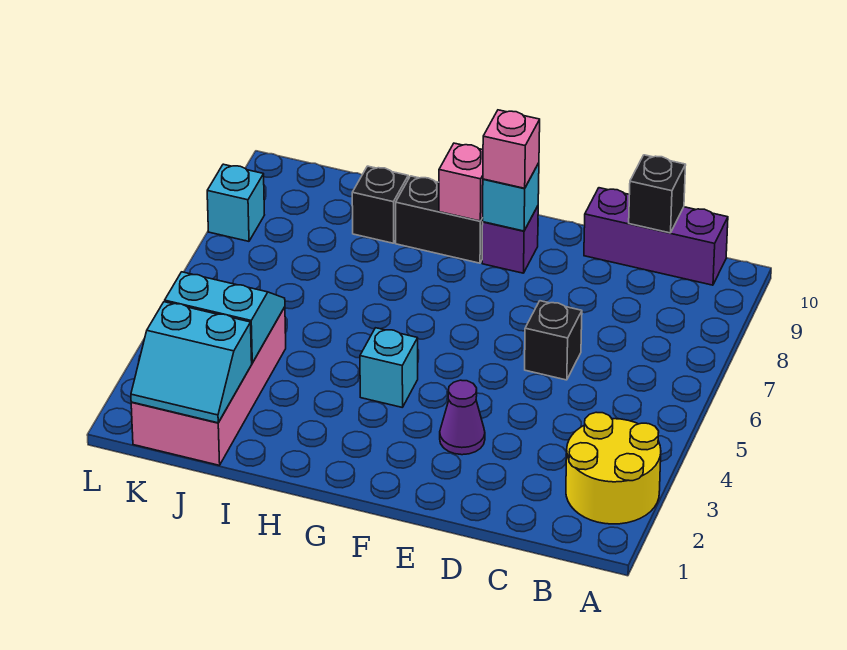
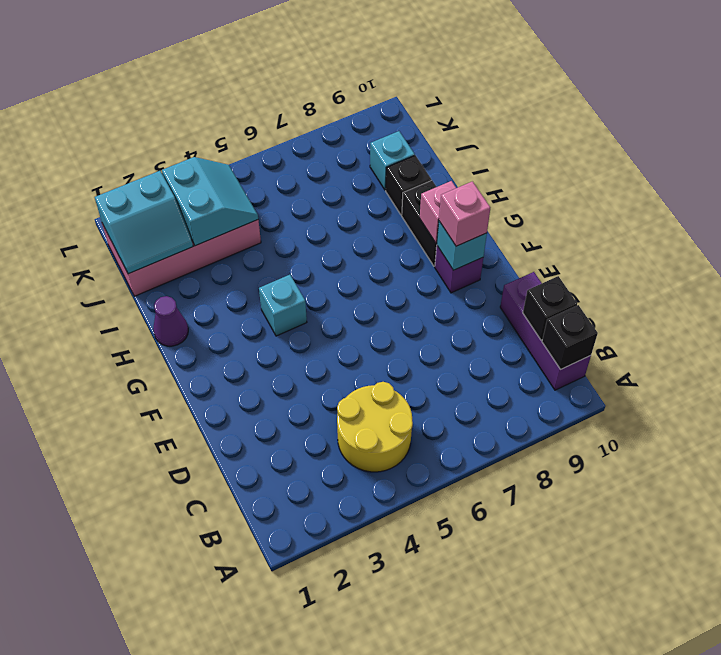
yellow 2x2 round brick [566,412,661,524] -> yellow 2x2 round brick moved to [337,382,413,472]
black 1x1 brick [525,301,582,380] -> black 1x1 brick moved to [542,305,598,370]
purple 1x1 cone [440,380,485,455] -> purple 1x1 cone moved to [153,296,188,346]
cyan 2x2 slope [131,302,252,423] -> cyan 2x2 slope turned to [95,171,193,274]
cyan 1x1 brick [207,164,264,241] -> cyan 1x1 brick moved to [370,131,415,190]

